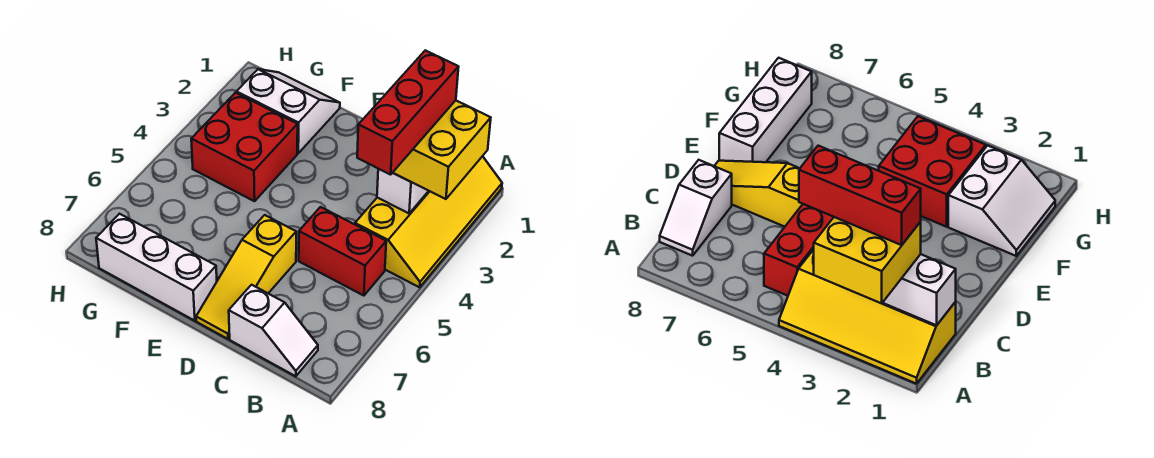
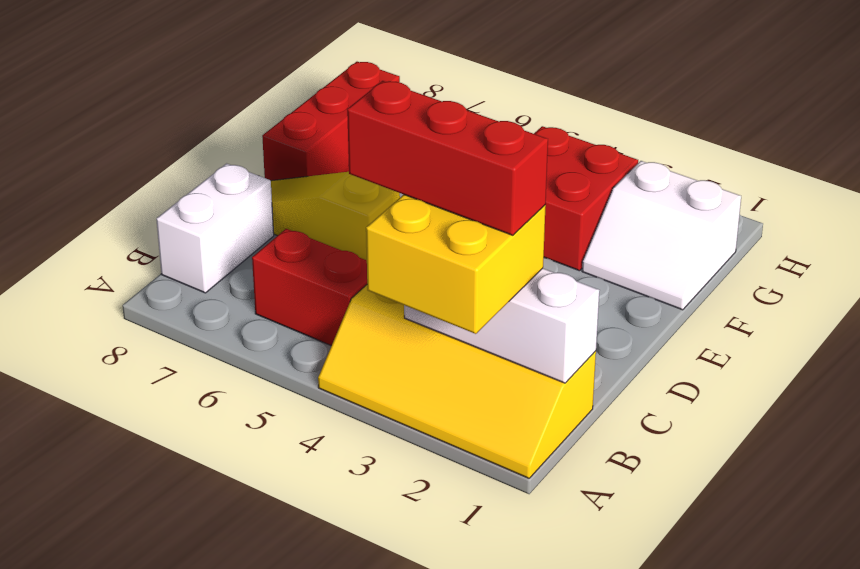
red 1x2 brick [299,207,386,296] -> red 1x2 brick turned to [252,229,367,346]
white 1x2 slope [229,285,318,376] -> white 1x2 brick [156,163,274,293]
white 1x3 brick [96,214,217,321] -> red 1x3 brick [262,62,400,181]
white 2x2 slope [237,69,340,153] -> white 2x2 slope turned to [582,161,741,310]

